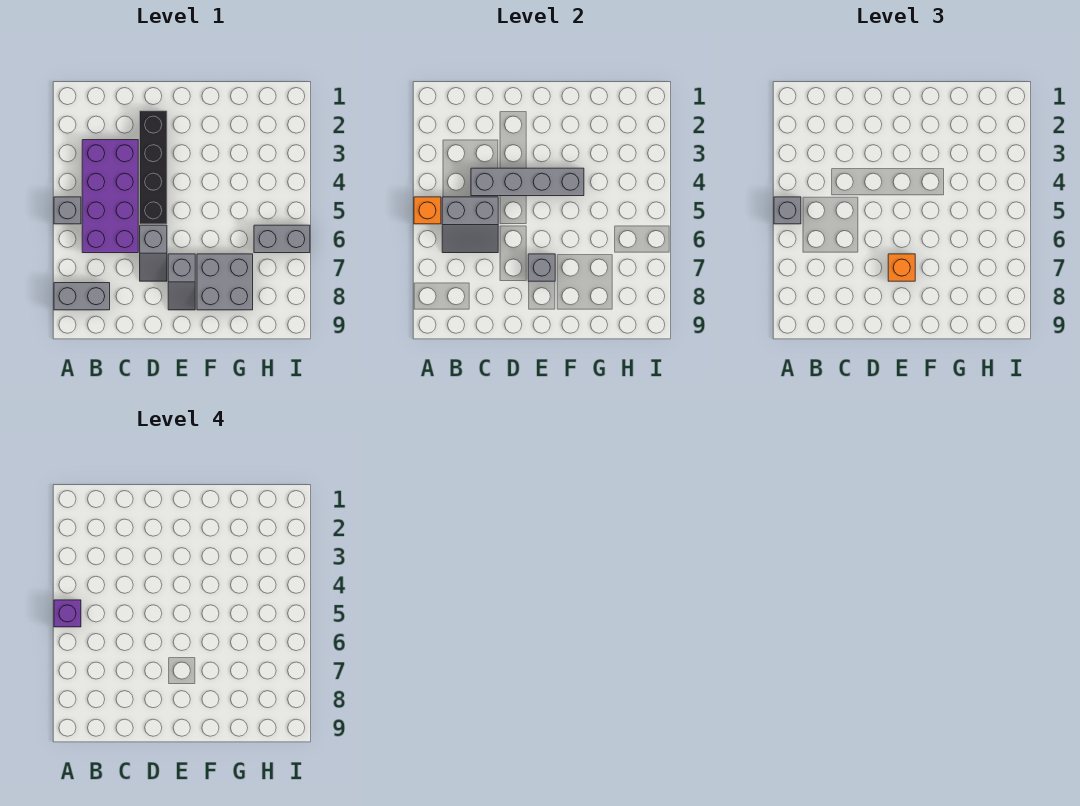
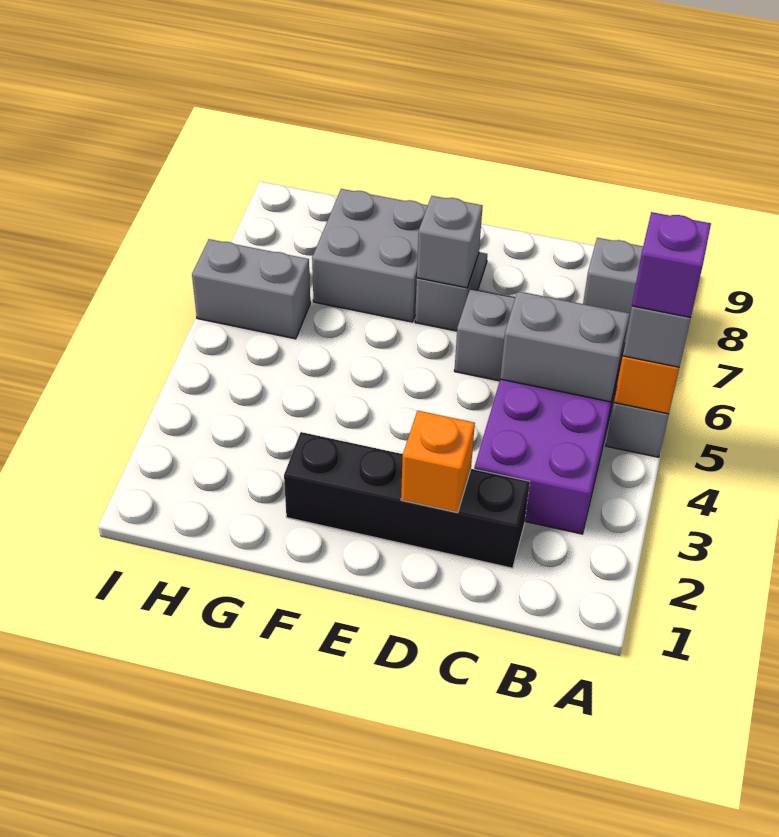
grey 1x4 brick [471,168,584,196] -> none
black 1x4 brick [140,111,167,224] -> black 1x4 brick turned to [284,432,530,568]
orange 1x1 brick [888,254,915,281] -> orange 1x1 brick moved to [401,411,475,513]

